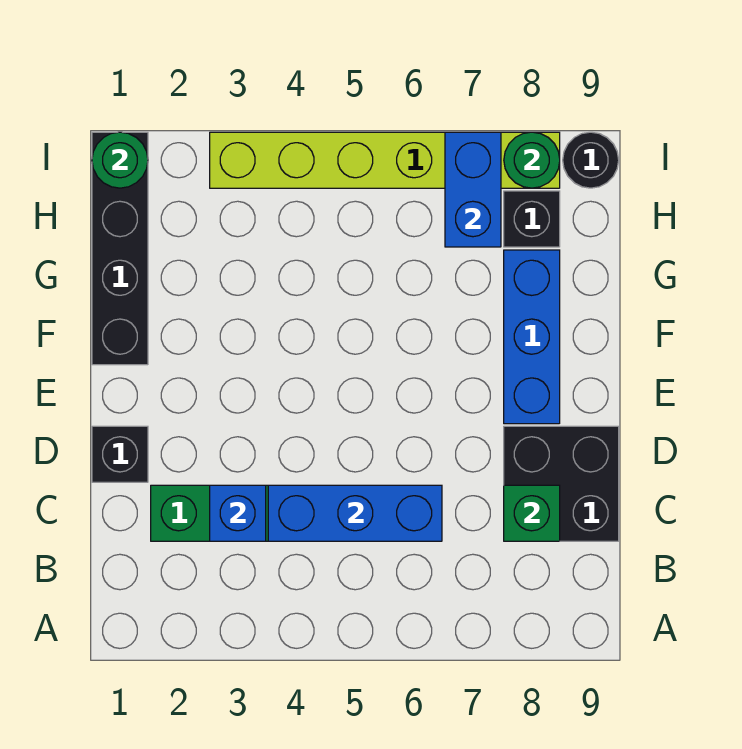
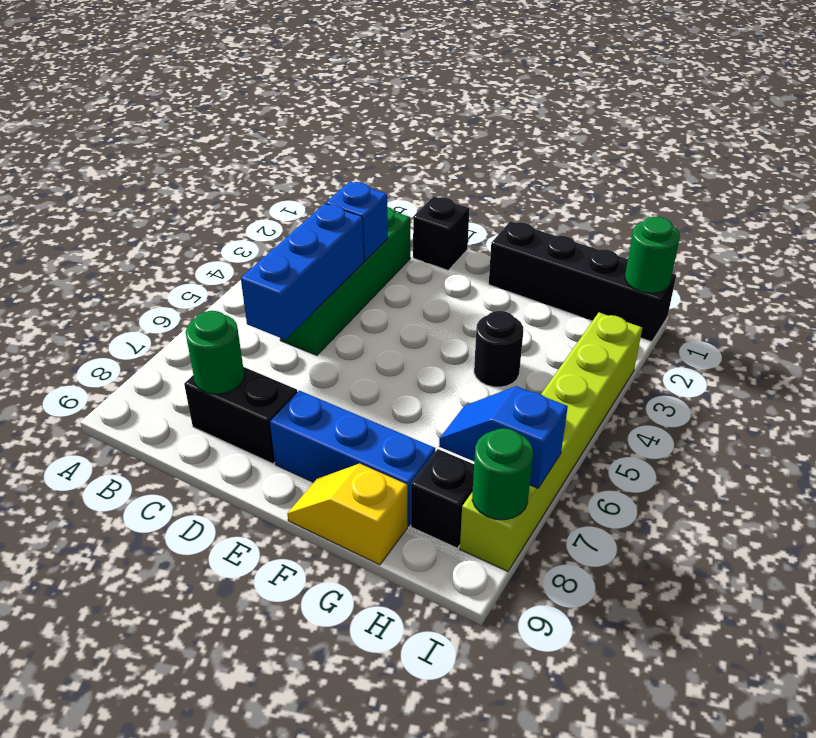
black 2x2 brick [504,426,619,541] -> black 1x2 brick [184,367,297,464]
green 1x1 brick [504,485,560,541] -> green 1x1 round brick [186,311,244,394]
none -> yellow 1x2 slope [287,464,407,565]
blue 1x2 brick [445,132,501,247] -> blue 1x2 slope [439,386,568,488]
black 1x1 round brick [563,132,619,188] -> black 1x1 round brick moved to [474,311,523,387]

